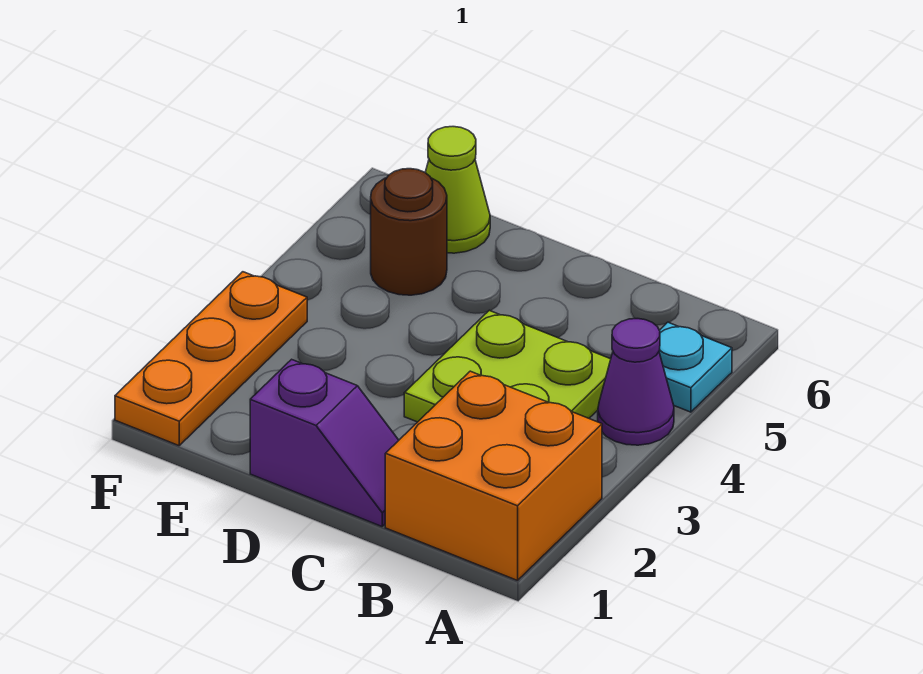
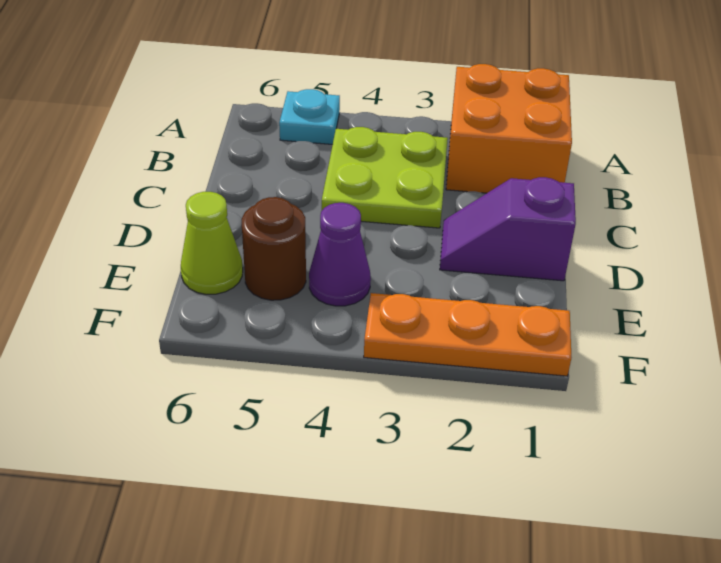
purple 1x1 cone [598,319,674,445] -> purple 1x1 cone moved to [309,203,371,306]
purple 1x2 slope [250,359,399,526] -> purple 1x2 slope turned to [440,177,576,281]

